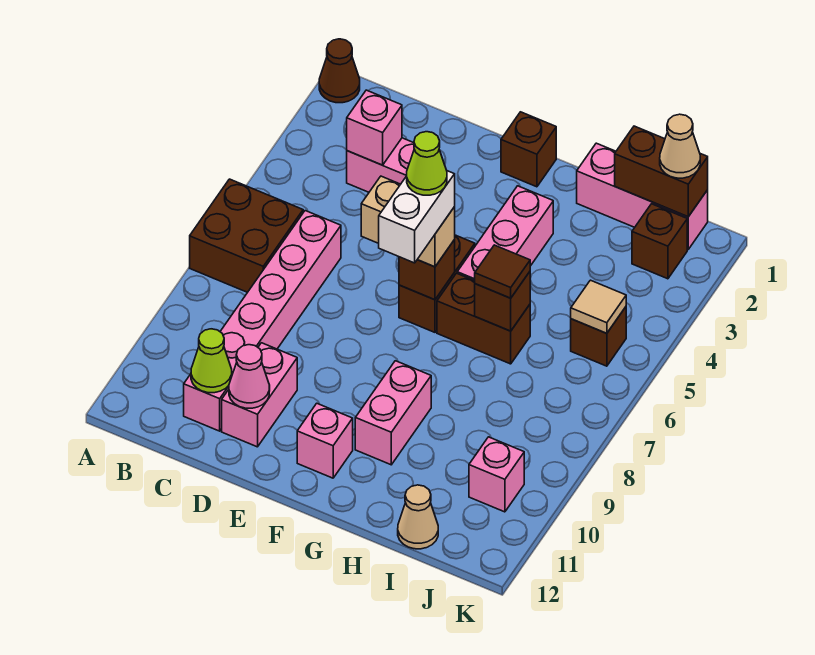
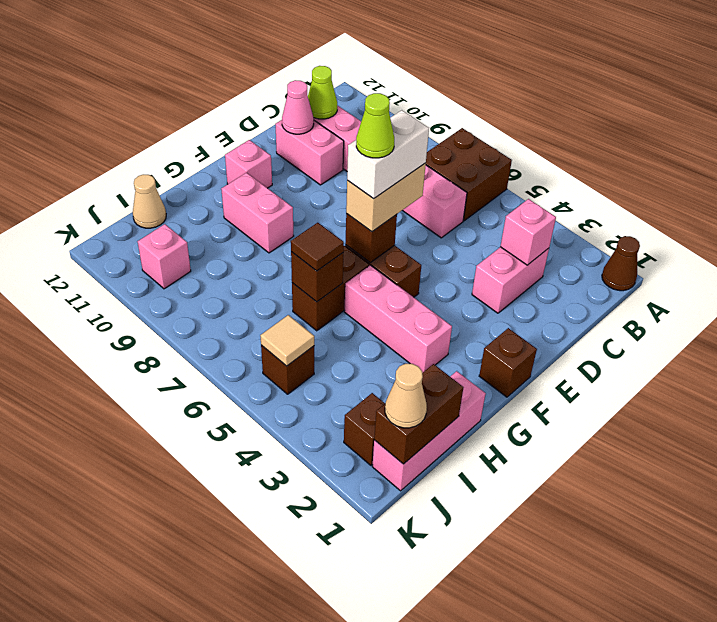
white 1x2 brick [379,171,455,263] -> white 1x2 brick turned to [347,110,429,199]

